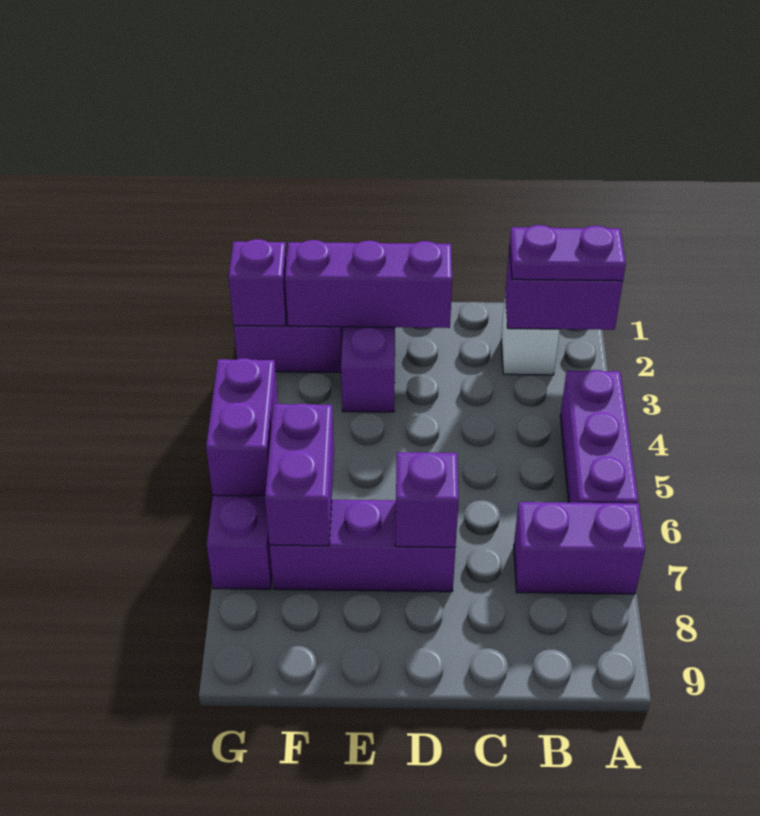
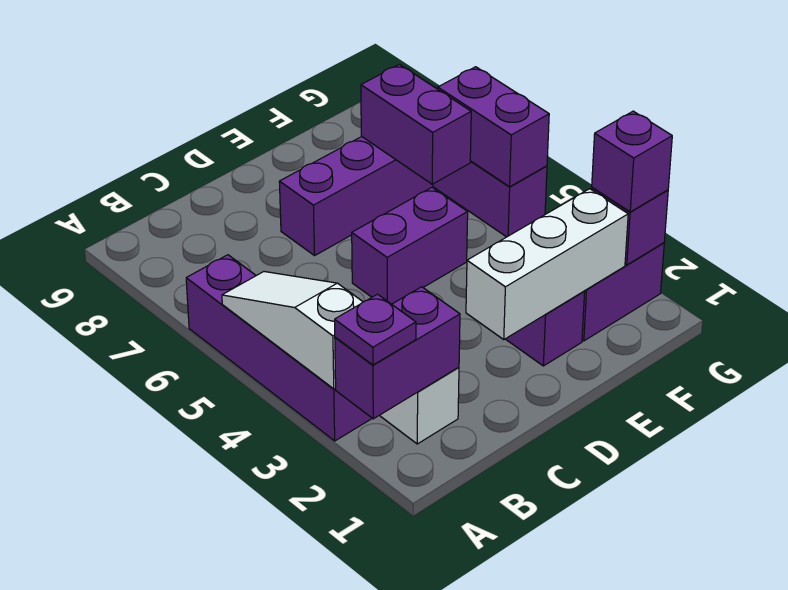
purple 1x2 plate [510,225,626,281] -> purple 1x1 plate [335,294,416,365]
none -> white 1x3 slope [222,272,363,389]
purple 1x3 brick [560,370,638,503] -> purple 1x4 brick [186,255,372,441]
purple 1x2 brick [514,502,645,594] -> purple 1x2 brick moved to [352,188,468,304]
purple 1x3 brick [285,240,452,328] -> white 1x3 brick [466,189,628,339]
purple 1x1 brick [395,452,459,547] -> purple 1x1 brick moved to [592,111,672,212]

